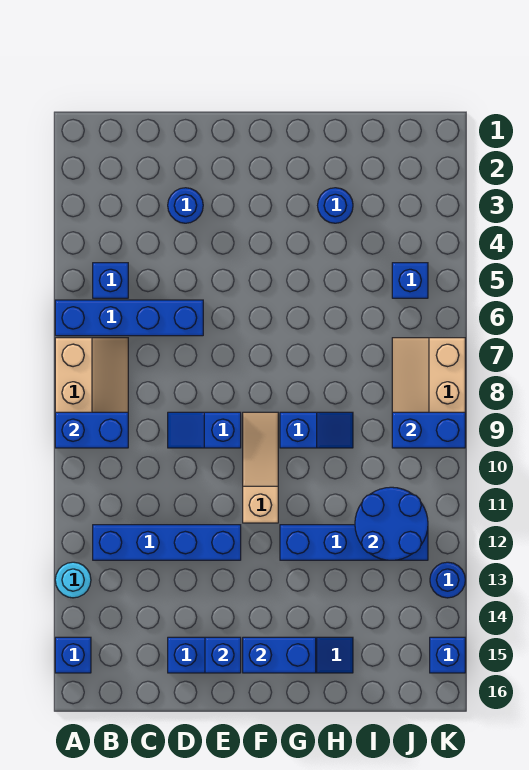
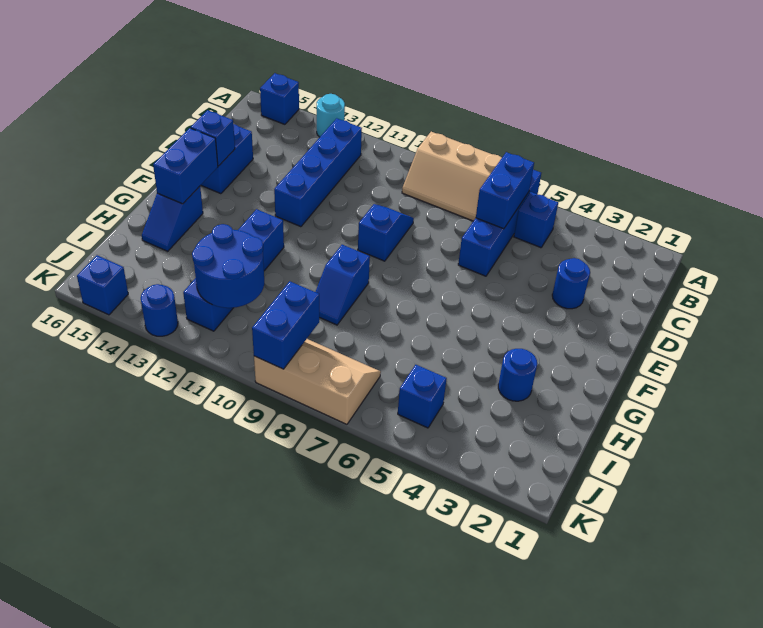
blue 1x2 brick [55,412,128,448] -> blue 1x2 brick moved to [476,152,534,229]
tan 1x3 slope [243,412,278,523] -> none

